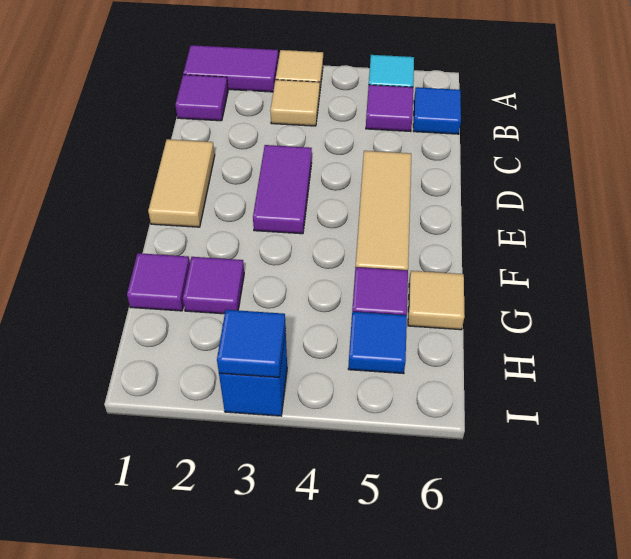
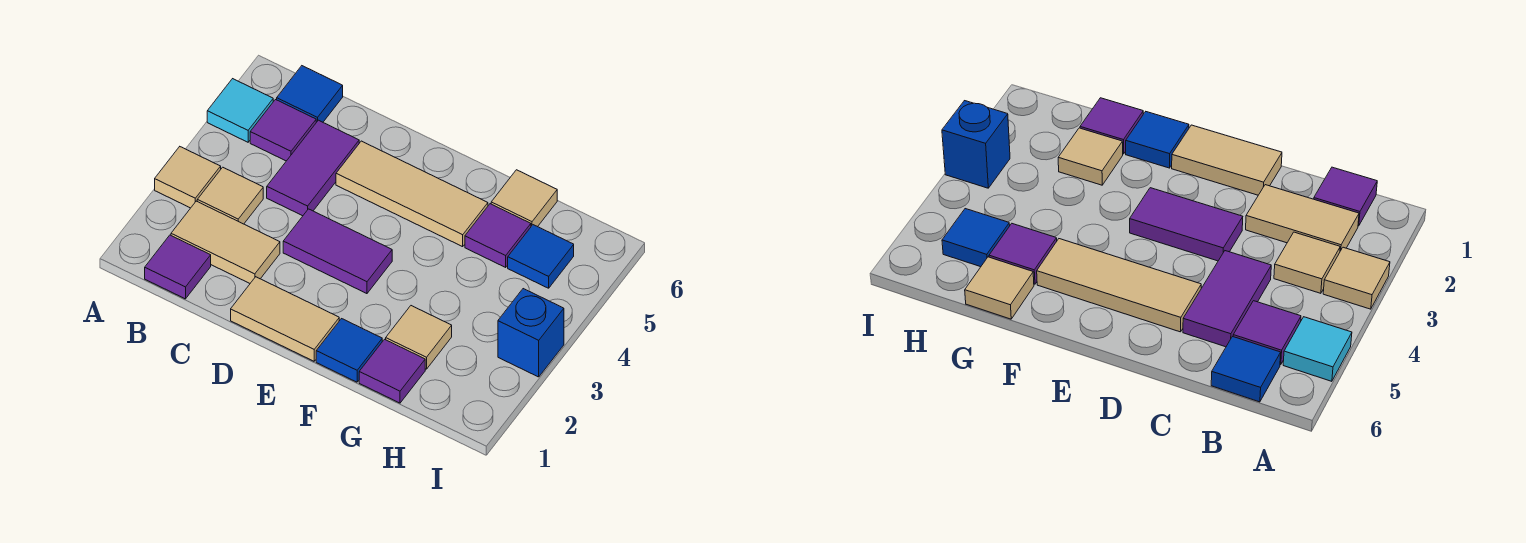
purple 1x2 tile [183,45,278,92] -> purple 1x2 tile moved to [267,120,359,216]
none -> tan 1x2 tile [171,201,280,283]
purple 1x1 tile [183,257,244,314] -> tan 1x1 tile [386,306,452,369]
blue 1x1 tile [217,310,286,378] -> blue 1x1 tile moved to [316,319,382,382]

